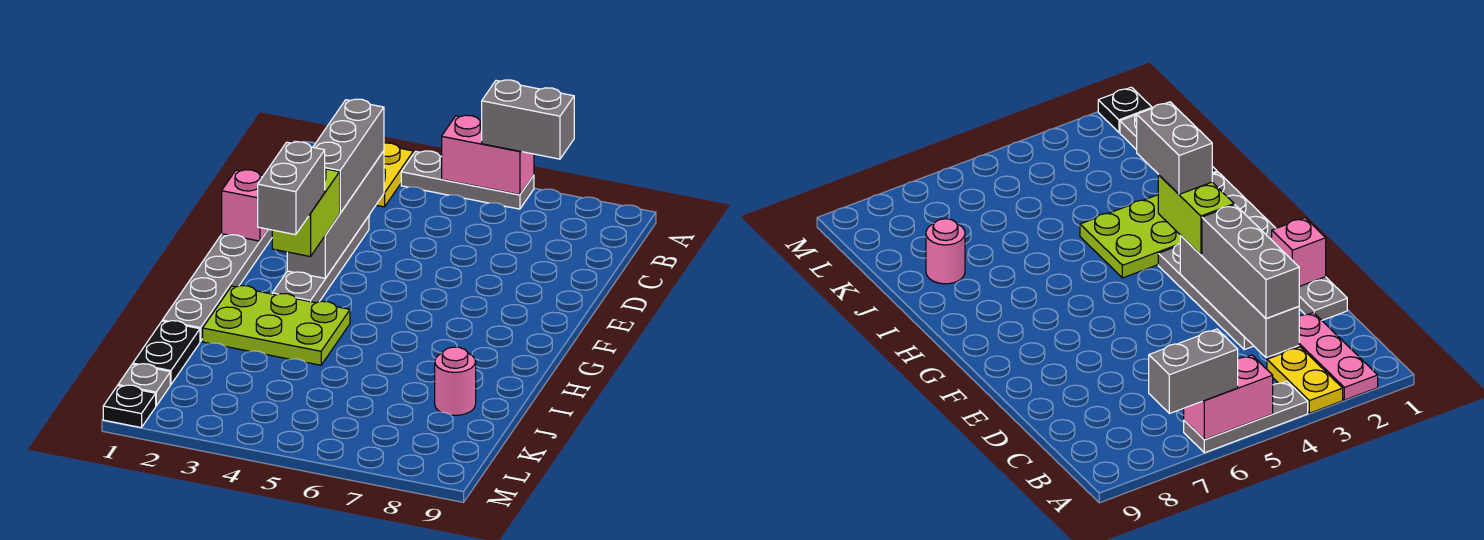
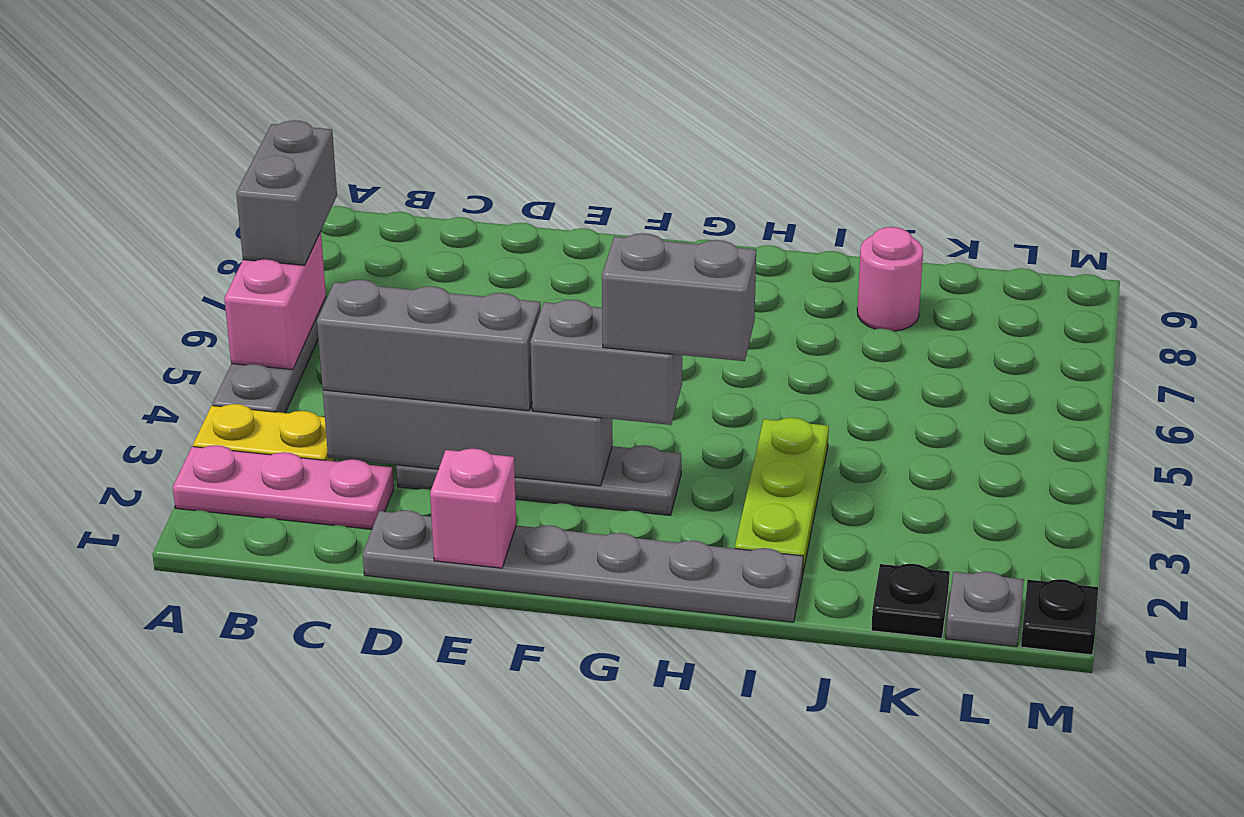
lime 1x2 brick [272,169,340,257] -> grey 1x2 brick [530,300,682,425]
lime 2x3 plate [203,286,350,365] -> lime 1x3 plate [735,418,829,572]
black 1x2 plate [133,321,200,385] -> black 1x1 plate [871,564,950,638]

